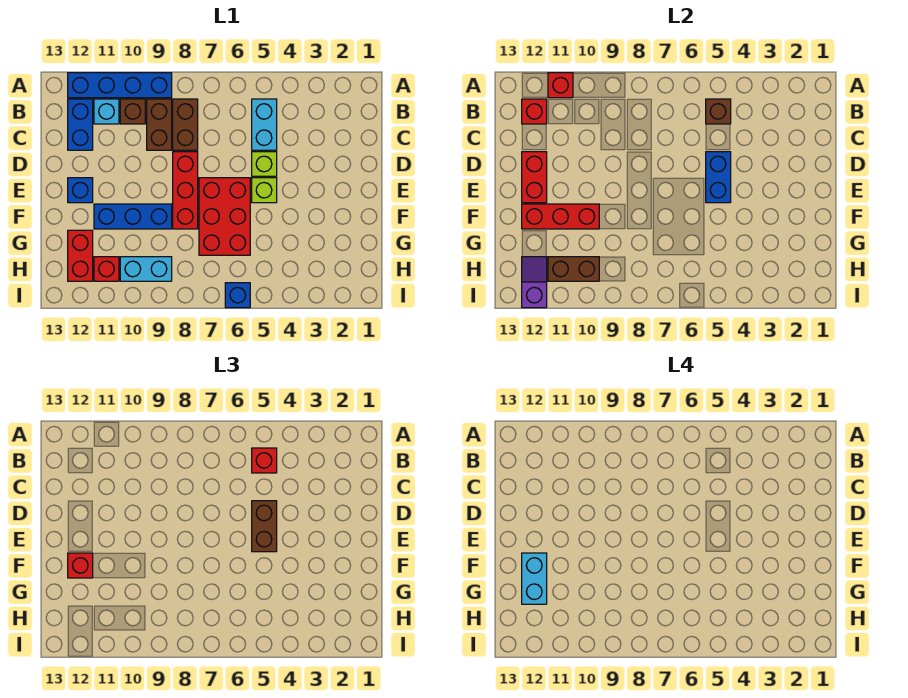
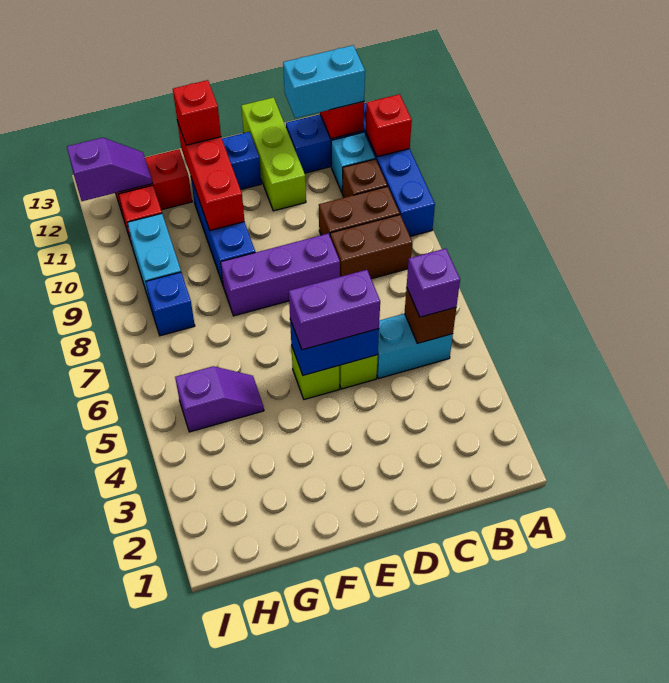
red 1x1 brick [252,448,277,473] -> purple 1x1 brick [407,248,460,317]
brown 1x2 brick [252,501,277,552] -> purple 1x2 brick [289,270,380,350]
red 1x3 brick [173,152,198,229] -> purple 1x3 brick [221,233,340,316]
none -> lime 1x3 brick [241,97,306,211]
red 1x2 brick [522,152,547,203] -> none
red 2x3 brick [199,178,250,255] -> none
cyan 1x2 brick [522,553,547,604] -> cyan 1x2 brick moved to [283,45,365,118]
none -> purple 1x2 slope [175,366,264,432]
brown 1x2 brick [548,257,599,281] -> none
blue 1x1 brick [225,283,250,308] -> blue 1x1 brick moved to [146,272,195,336]

